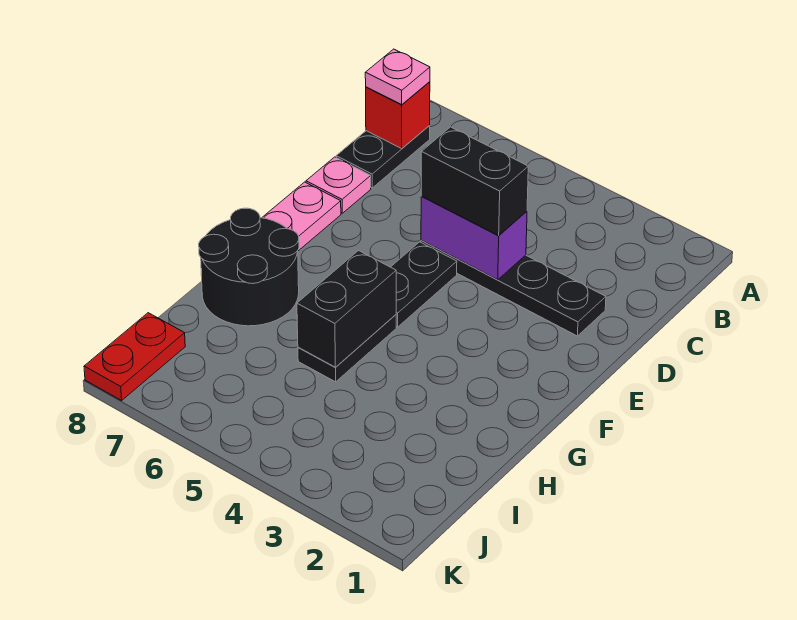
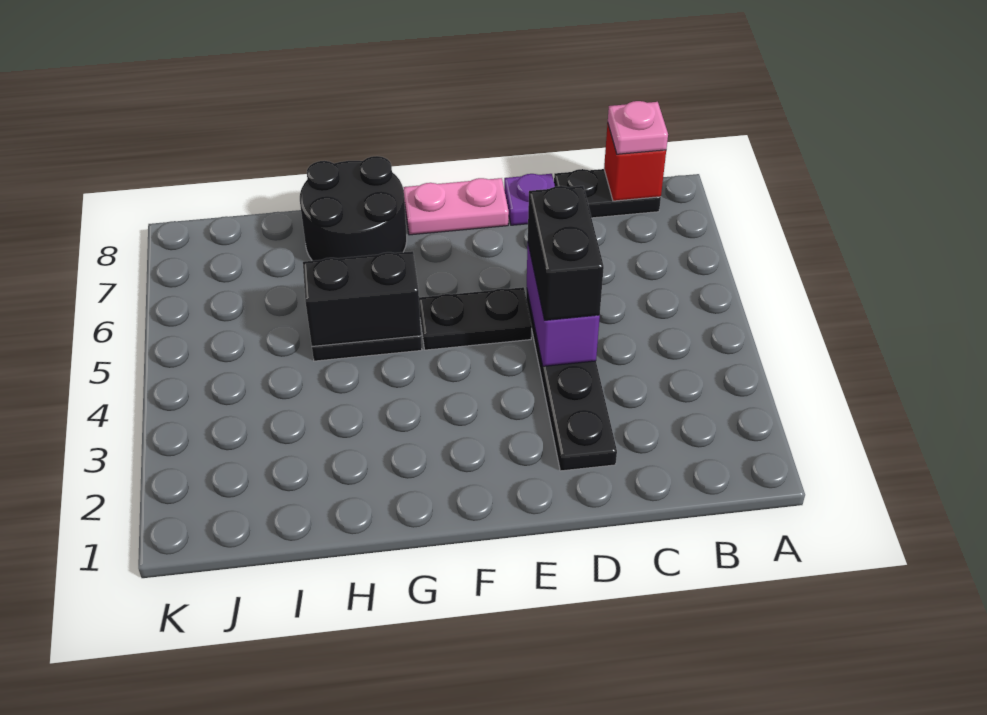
pink 1x1 plate [306,157,371,213] -> purple 1x1 plate [504,174,555,225]
red 1x2 plate [84,313,185,400] -> none

